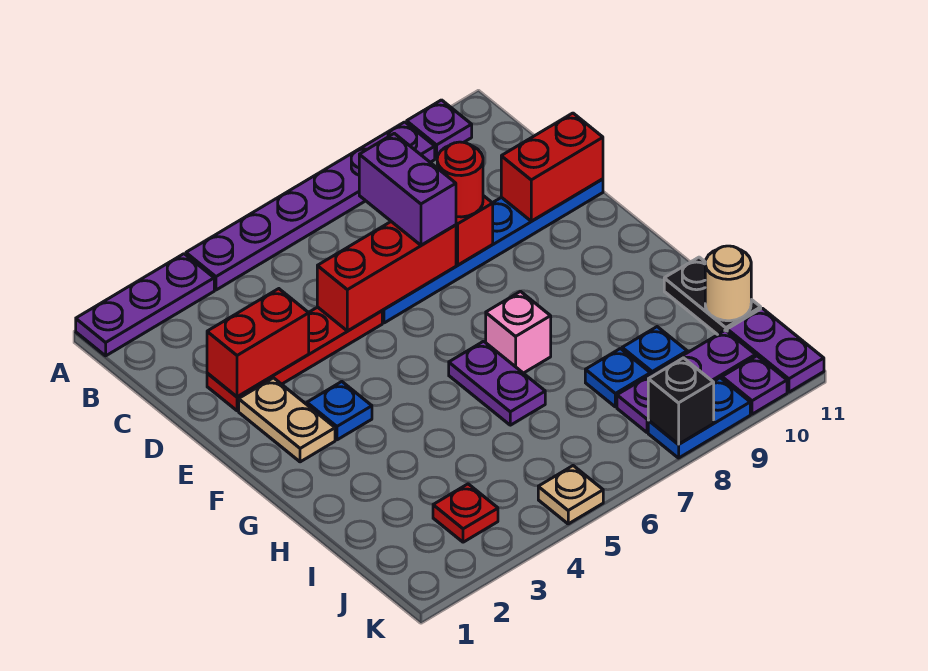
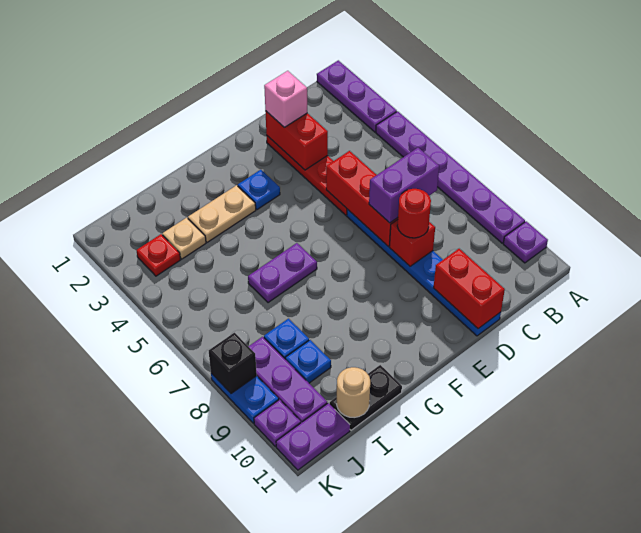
tan 1x2 plate [239,378,335,462] -> tan 1x2 plate moved to [188,185,256,242]
pink 1x1 brick [486,292,551,373] -> pink 1x1 brick moved to [264,71,307,127]
tan 1x1 plate [538,466,603,524] -> tan 1x1 plate moved to [162,218,206,259]

